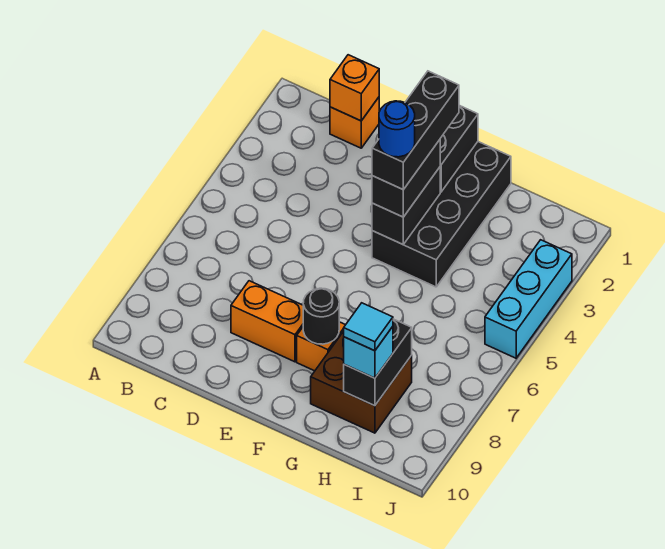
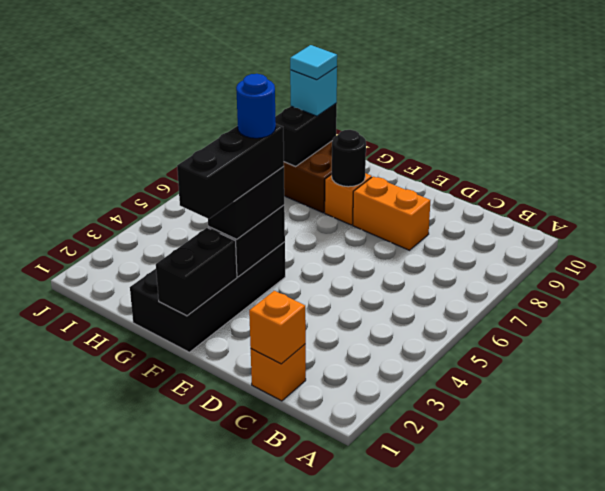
cyan 1x3 brick [485,240,572,358] -> none

